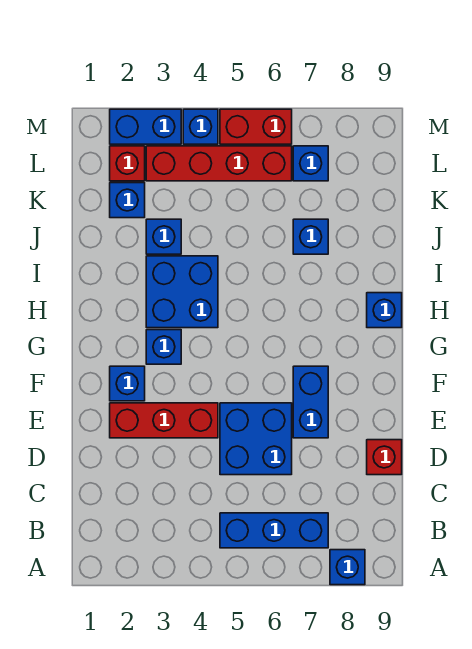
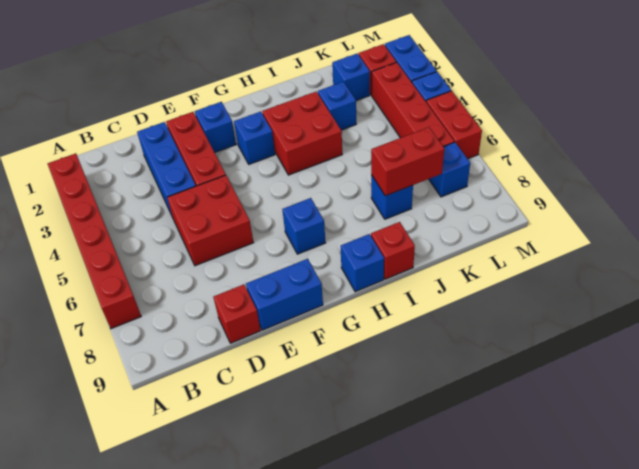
none -> red 1x6 brick [48,153,141,329]
blue 1x1 brick [330,550,365,585] -> blue 1x1 brick moved to [282,198,325,254]
blue 1x3 brick [220,513,328,548] -> blue 1x3 brick moved to [137,122,196,215]
blue 2x2 brick [220,403,292,475] -> red 2x2 brick [167,175,254,266]
blue 1x2 brick [293,366,328,438] -> blue 1x2 brick moved to [246,259,323,330]
blue 2x2 brick [146,256,218,328] -> red 2x2 brick [262,92,342,175]
none -> red 1x1 brick [371,222,415,279]
none -> red 1x2 brick [371,127,444,196]

